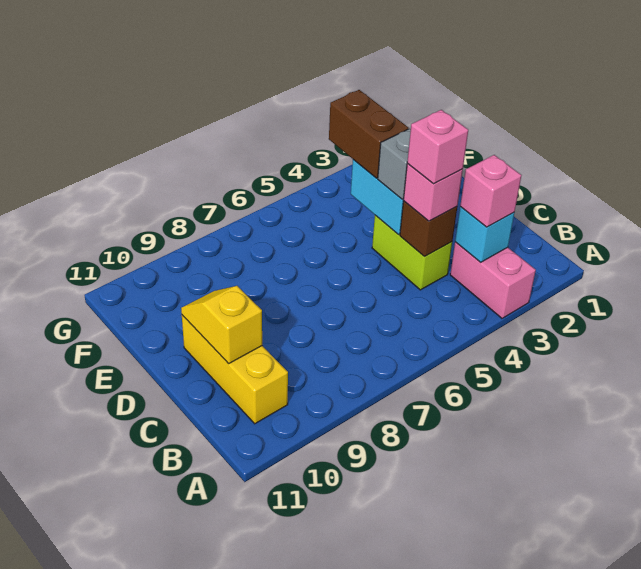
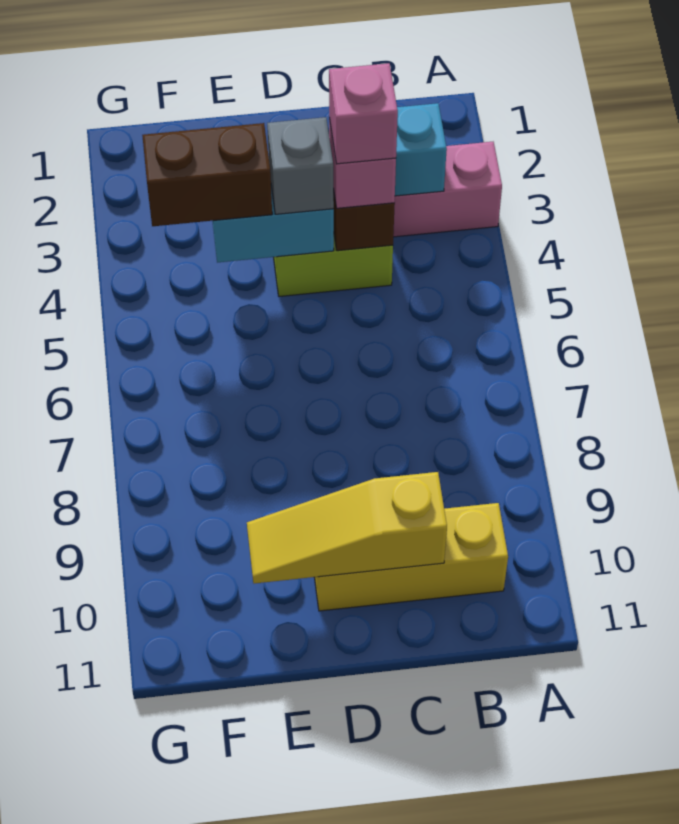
pink 1x1 brick [460,155,521,227] -> none
yellow 1x2 slope [181,286,262,364] -> yellow 1x3 slope [247,472,447,584]

